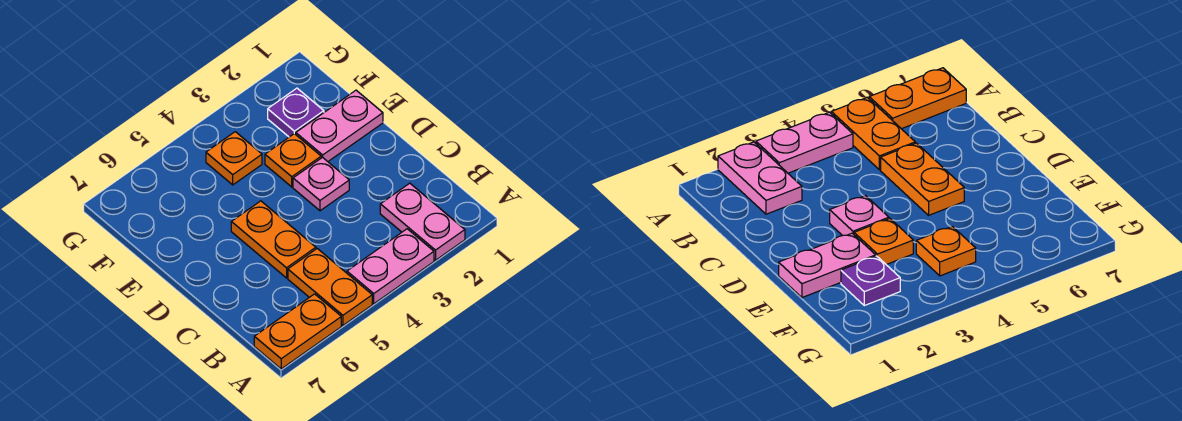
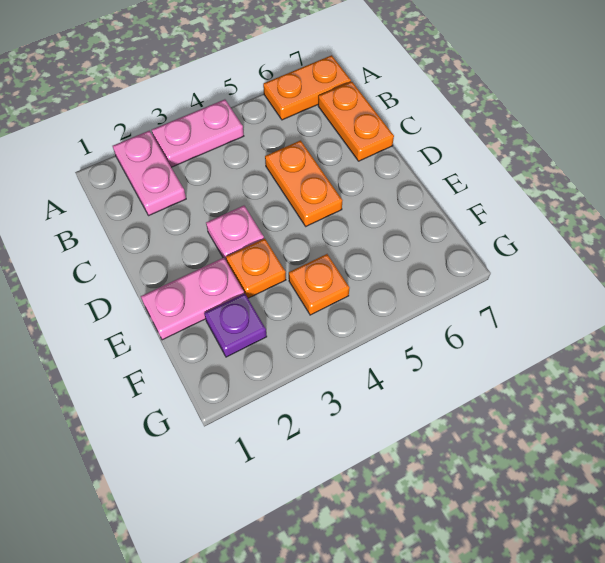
orange 1x2 plate [288,249,372,325] -> orange 1x2 plate moved to [318,82,394,161]

